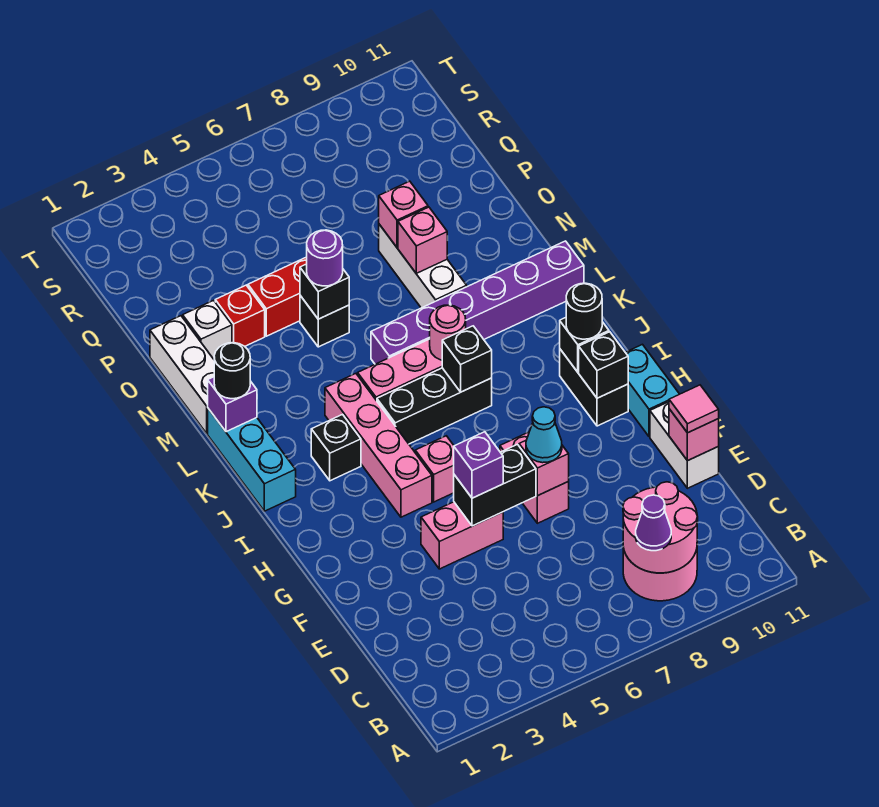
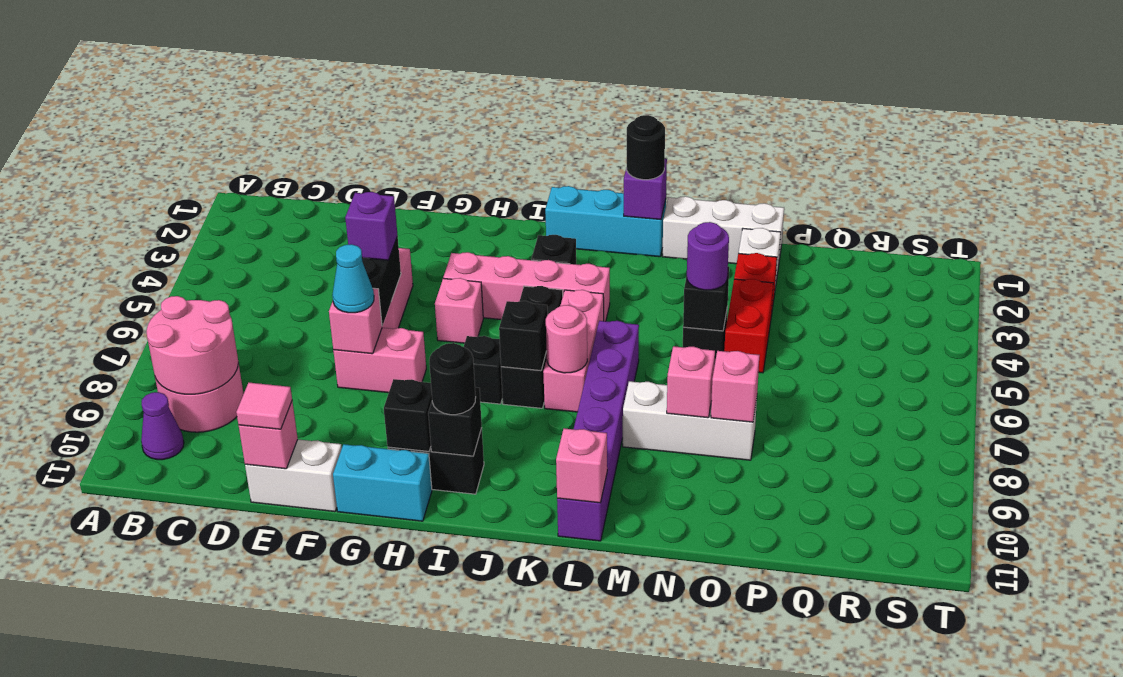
purple 1x1 cone [636,495,671,551] -> purple 1x1 cone moved to [141,392,184,460]
none -> black 1x1 brick [464,336,502,404]
none -> pink 1x1 brick [556,428,607,503]

